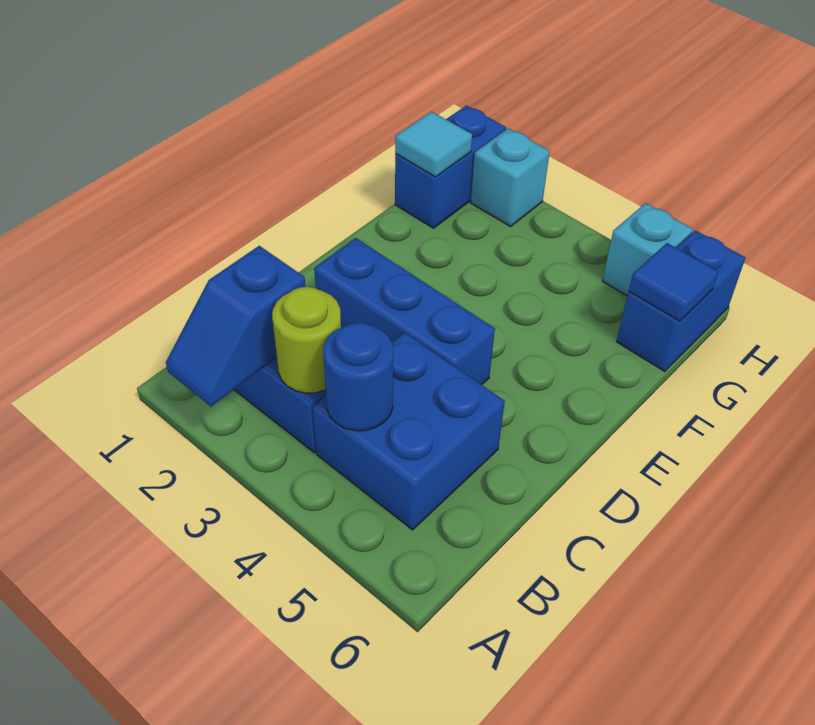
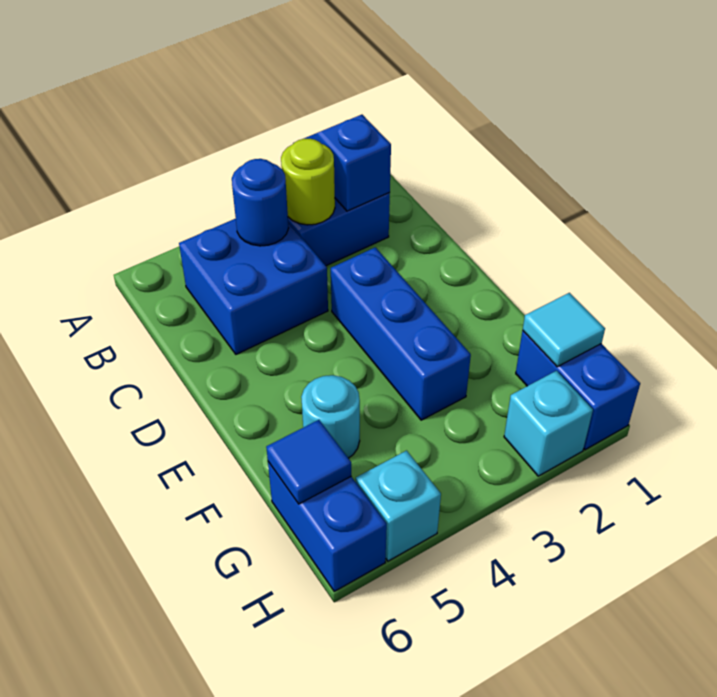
blue 1x3 brick [314,238,495,385] -> blue 1x3 brick turned to [331,247,471,420]
none -> cyan 1x1 round brick [301,375,360,458]

